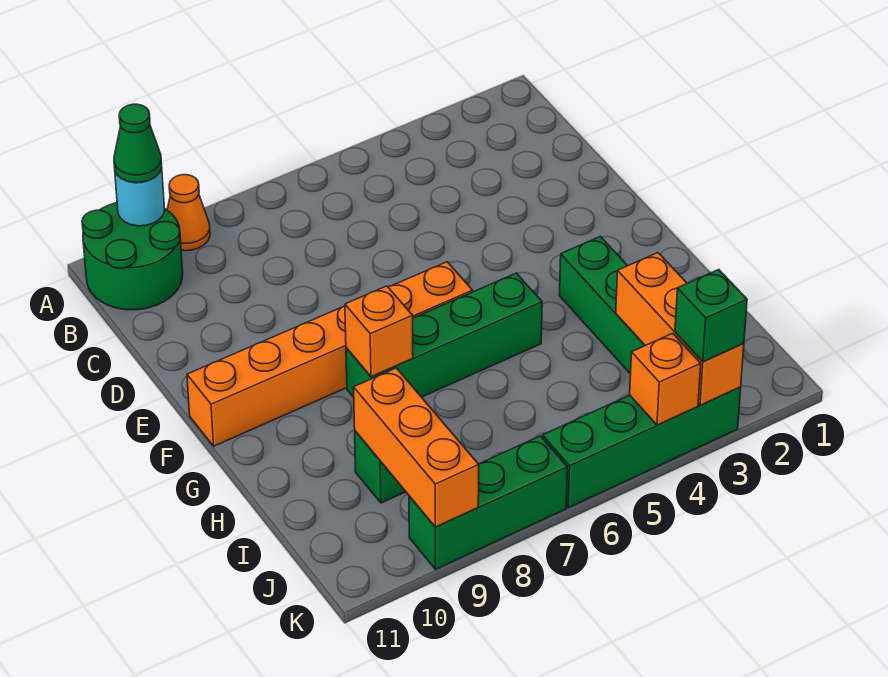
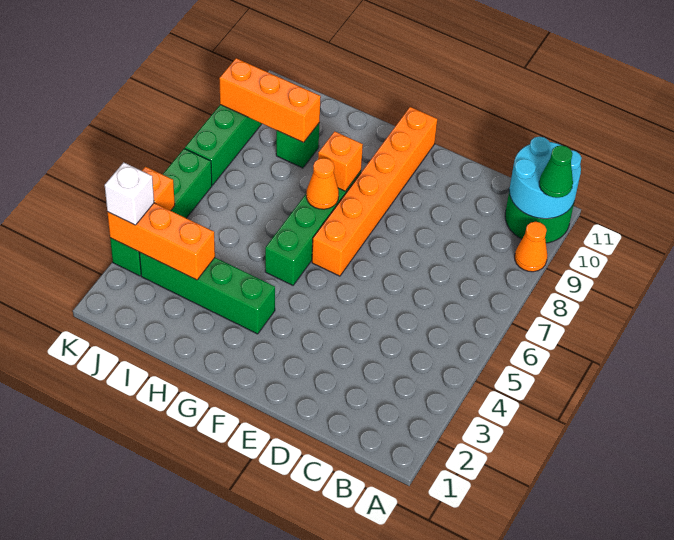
cyan 1x1 round brick [115,168,165,226] -> cyan 2x2 round brick [509,137,581,219]
none -> orange 1x1 cone [306,158,339,209]
green 1x1 brick [675,270,747,362] -> white 1x1 brick [105,162,154,225]

